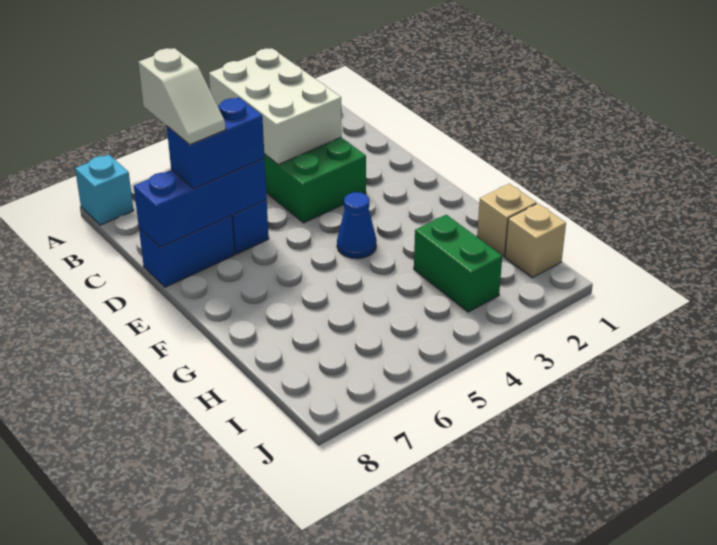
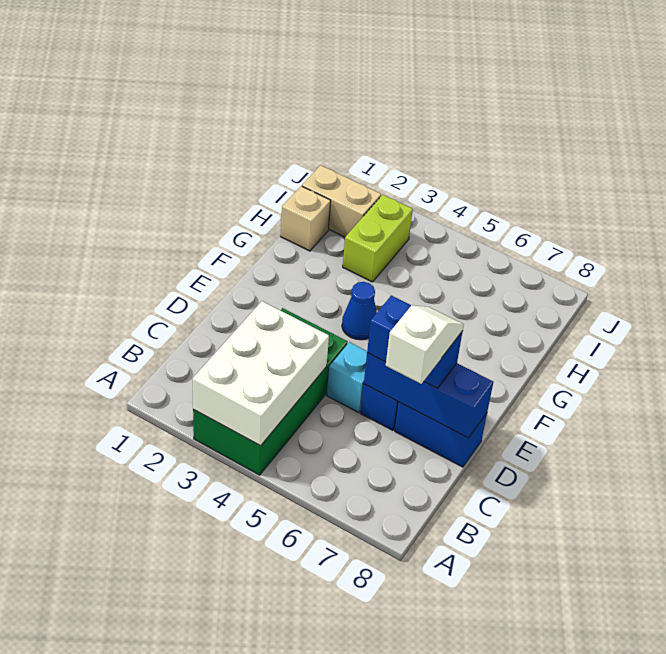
cyan 1x1 brick [75,155,134,225] -> cyan 1x1 brick moved to [327,342,367,413]
green 1x2 brick [414,215,502,312] -> lime 1x2 brick [343,195,413,282]
tan 1x1 brick [505,203,566,278] -> tan 1x2 brick [302,165,381,237]

